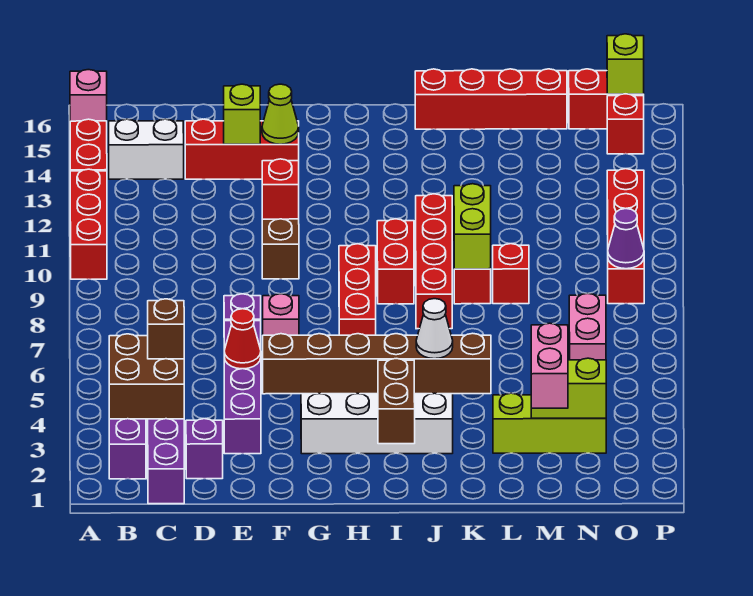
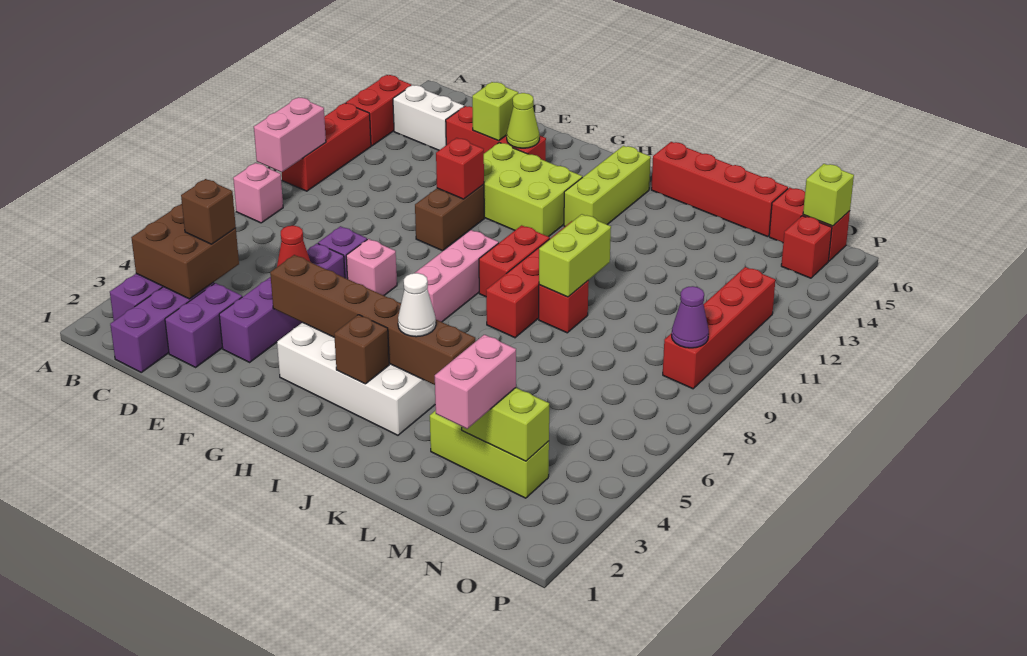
pink 1x1 brick [70,70,107,122] -> pink 1x1 brick moved to [233,163,283,223]
purple 1x1 brick [186,419,223,479] -> purple 1x2 brick [165,283,242,367]
none -> lime 2x3 brick [484,143,582,237]
red 1x3 brick [339,244,376,335] -> pink 1x3 brick [415,230,499,322]
brown 1x2 brick [378,359,415,444] -> brown 1x1 brick [334,315,389,384]
none -> lime 1x3 brick [564,146,651,226]
red 1x1 brick [493,244,529,304] -> none
pink 1x2 brick [569,293,606,360] -> pink 1x2 brick moved to [254,97,326,172]

